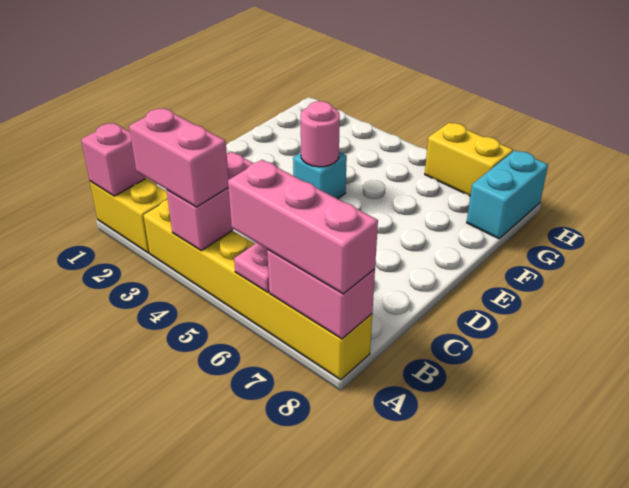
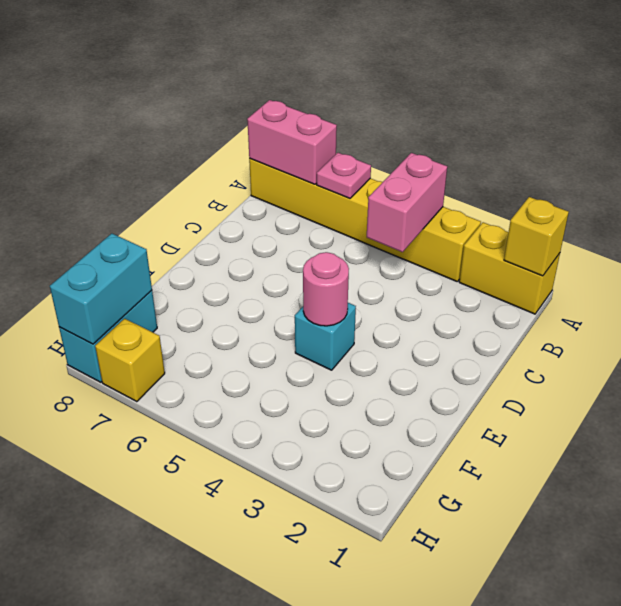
pink 1x1 brick [81,123,146,196] -> yellow 1x1 brick [504,197,569,276]
pink 1x2 brick [129,108,229,207] -> none
pink 1x3 brick [228,160,378,294] -> none
none -> cyan 1x2 brick [50,234,152,344]
yellow 1x2 brick [425,123,513,196] -> yellow 1x1 brick [95,319,165,402]

